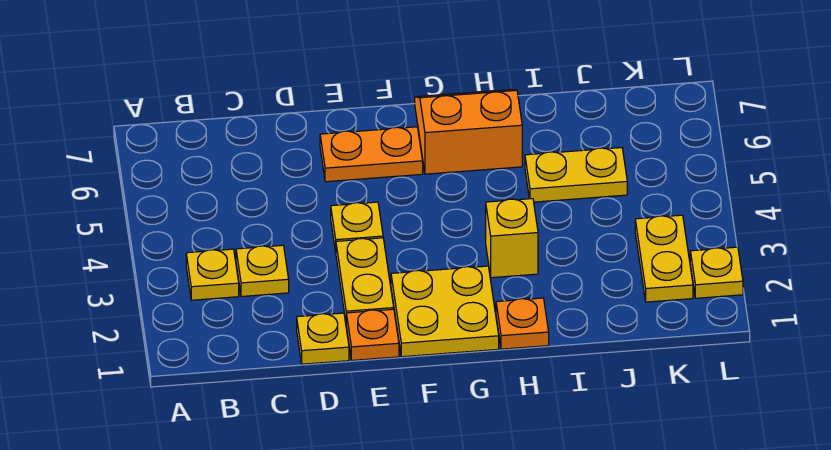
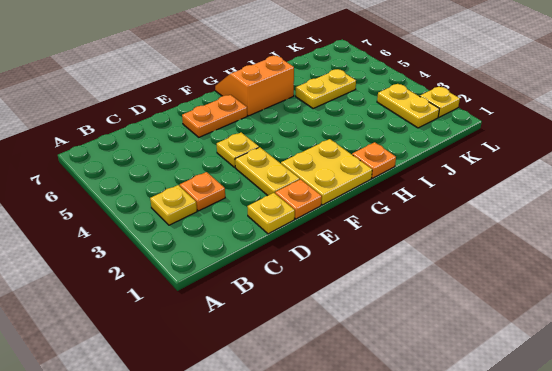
yellow 1x1 plate [236,245,289,297] -> orange 1x1 plate [180,172,225,211]
yellow 1x1 brick [486,199,538,278] -> none

